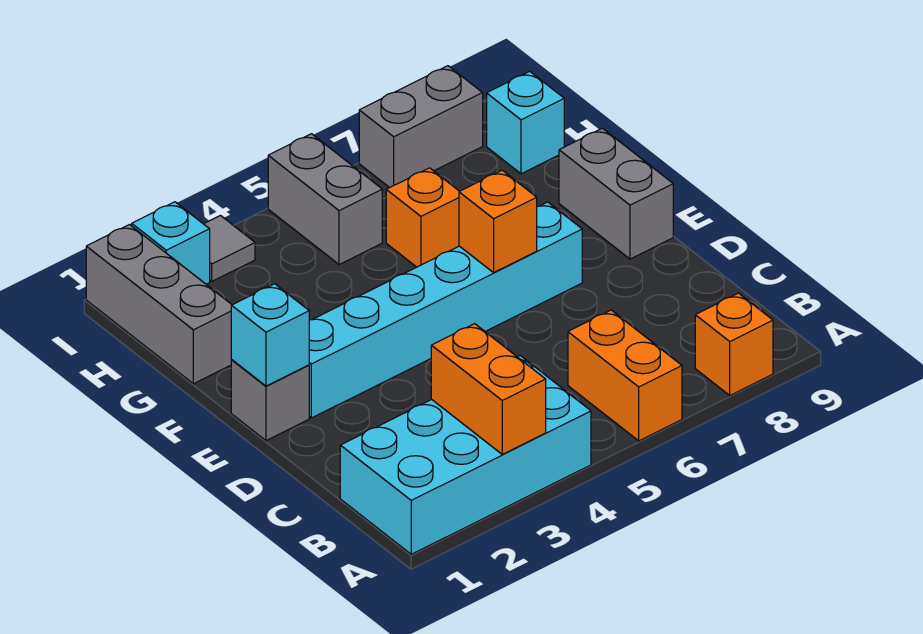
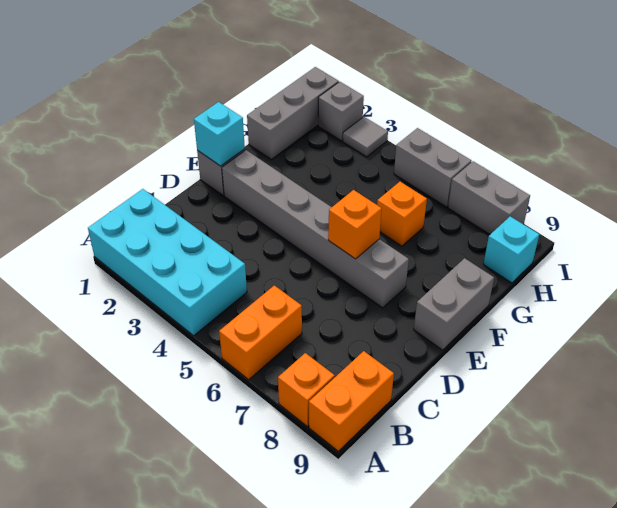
orange 1x2 brick [431,324,546,454] -> orange 1x2 brick moved to [309,351,394,451]
cyan 1x6 brick [309,202,582,418] -> grey 1x6 brick [222,150,409,308]
grey 1x2 brick [268,134,382,265] -> grey 1x2 brick turned to [394,128,471,207]
cyan 1x1 brick [132,202,210,284] -> grey 1x1 brick [318,82,364,141]

